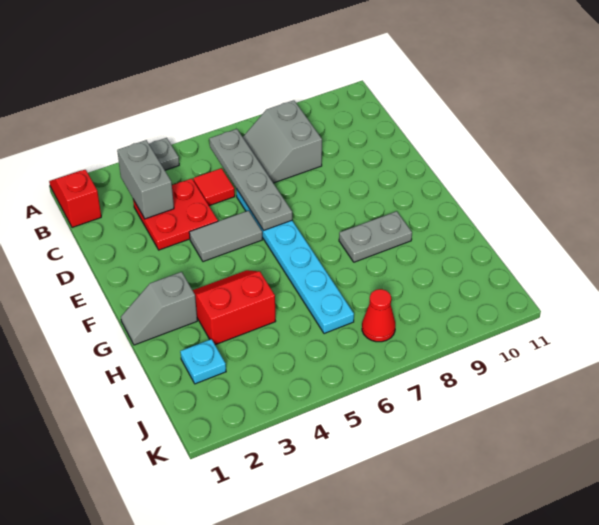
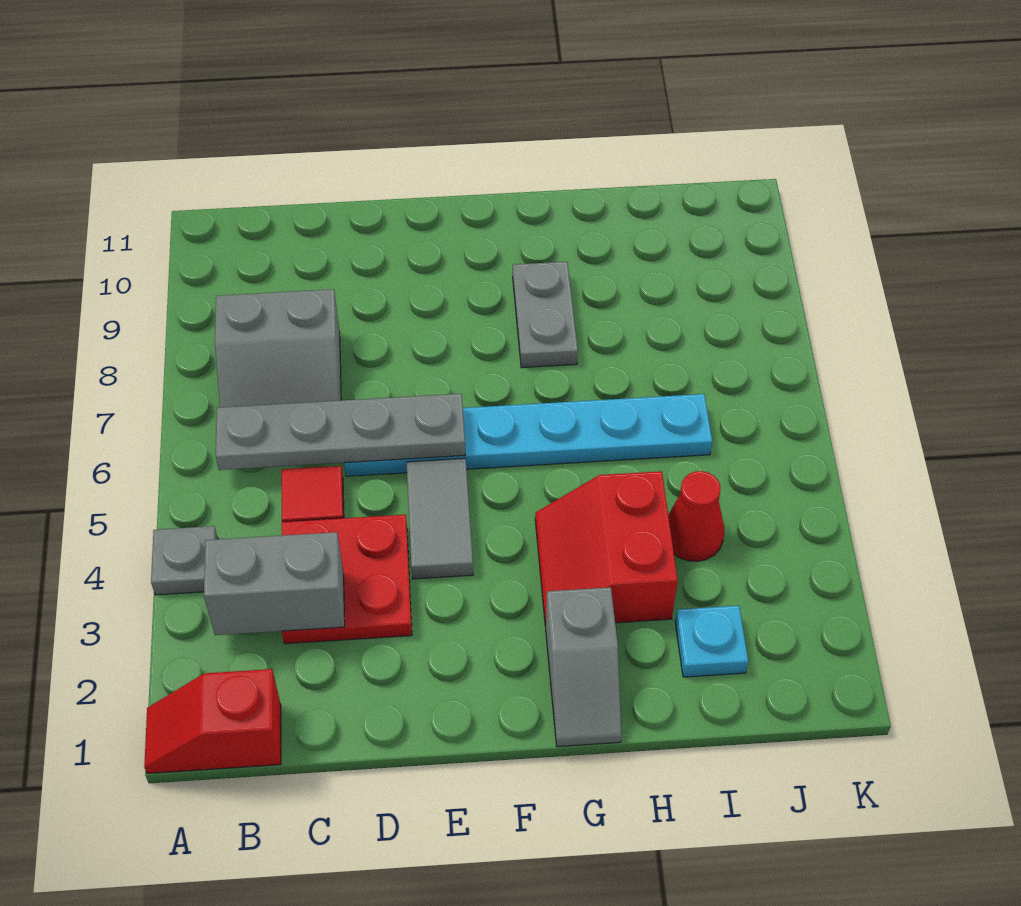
red 1x1 cone [362,289,395,342] -> red 1x1 cone moved to [668,471,724,561]

